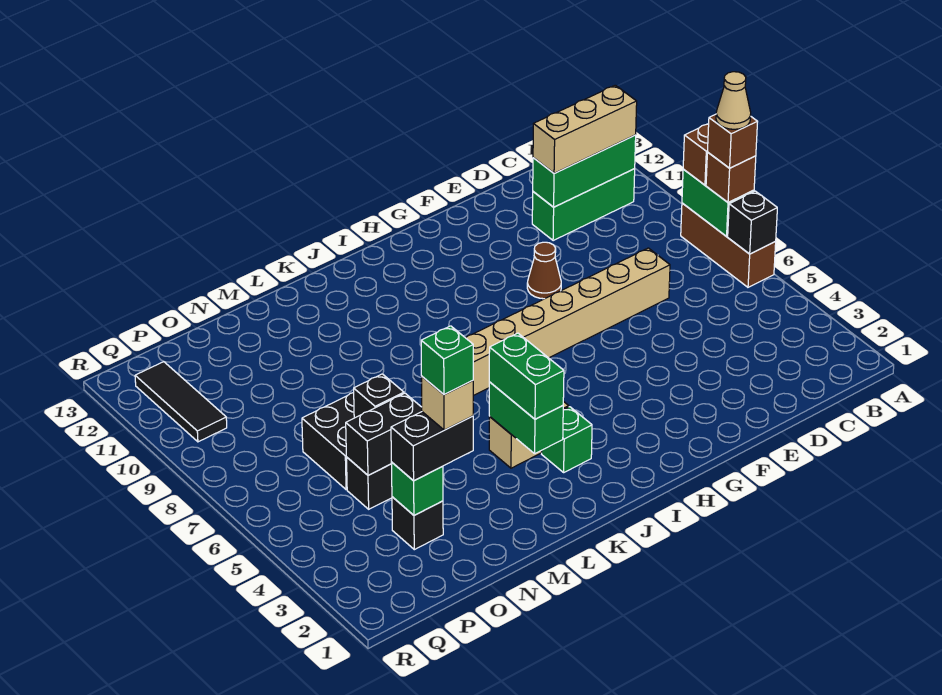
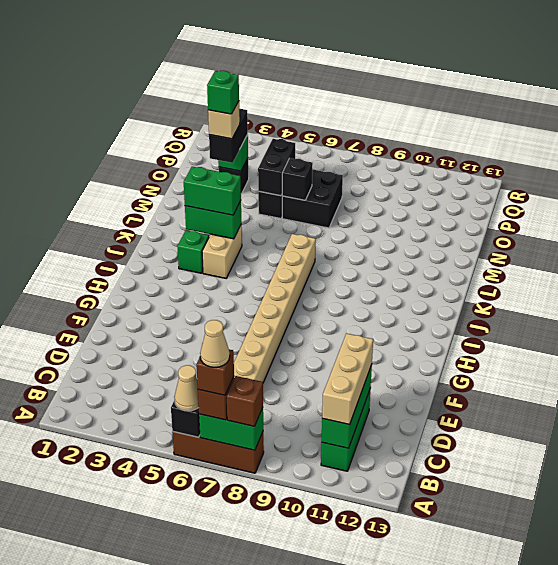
none -> tan 1x1 cone [174,365,199,411]
brown 1x1 cone [527,242,561,299] -> none
black 1x3 tile [135,362,227,442] -> none

